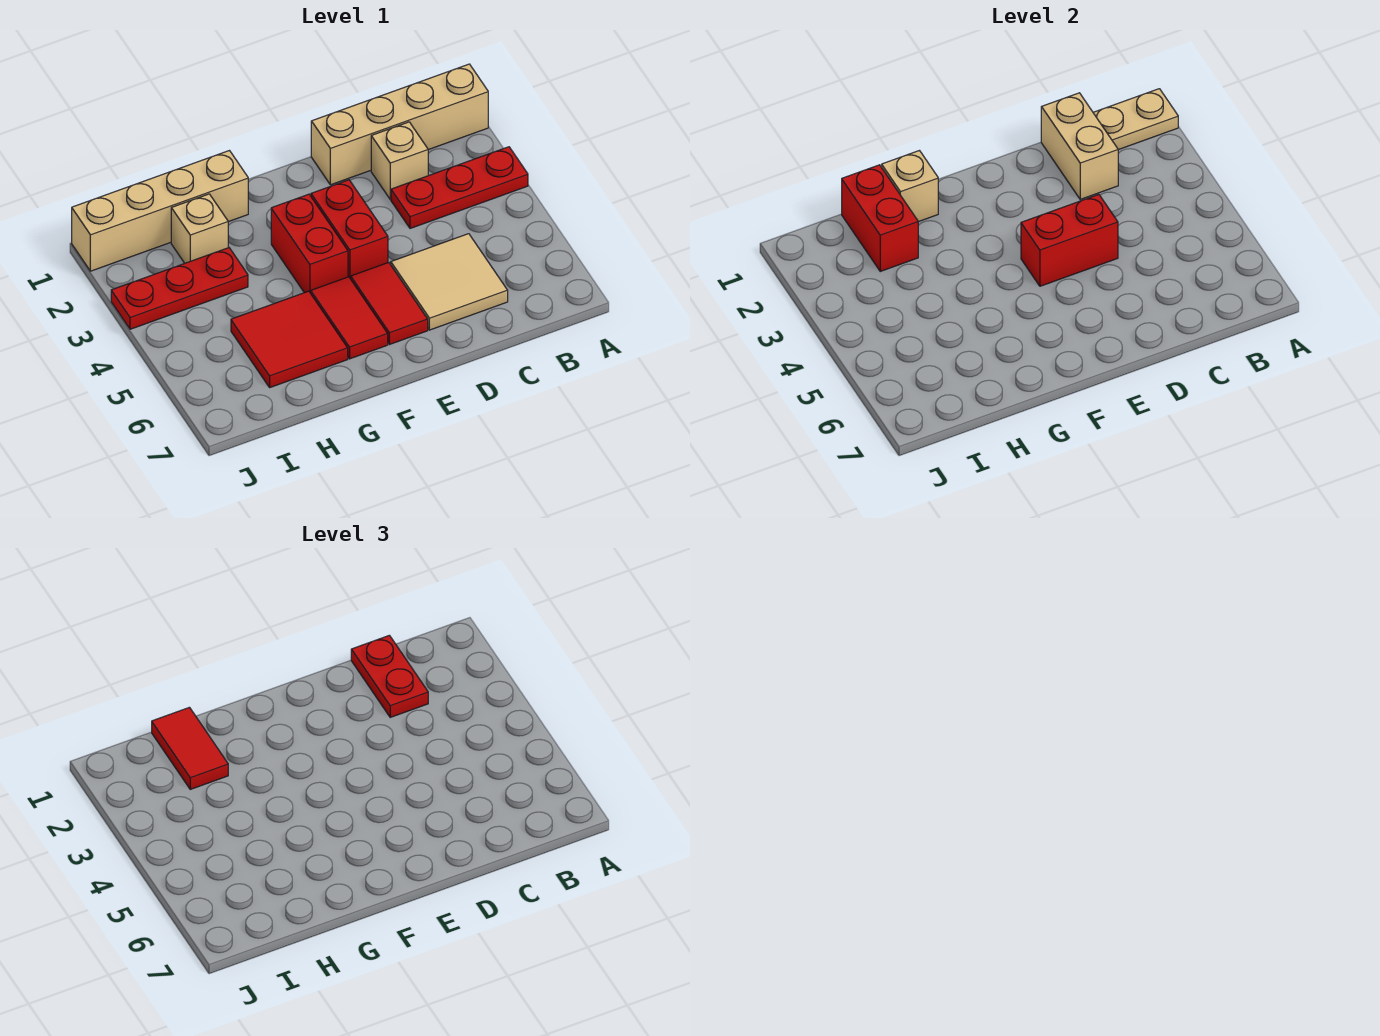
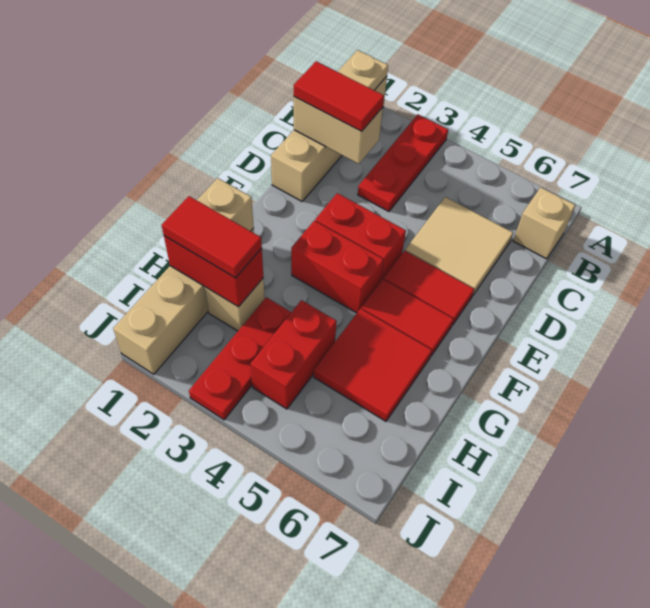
red 1x2 plate [351,635,428,717] -> red 1x2 tile [294,61,384,131]
tan 1x1 brick [371,122,428,199] -> tan 1x1 brick moved to [513,187,575,259]
red 1x2 brick [1021,195,1118,286] -> red 1x2 brick moved to [250,300,337,409]

